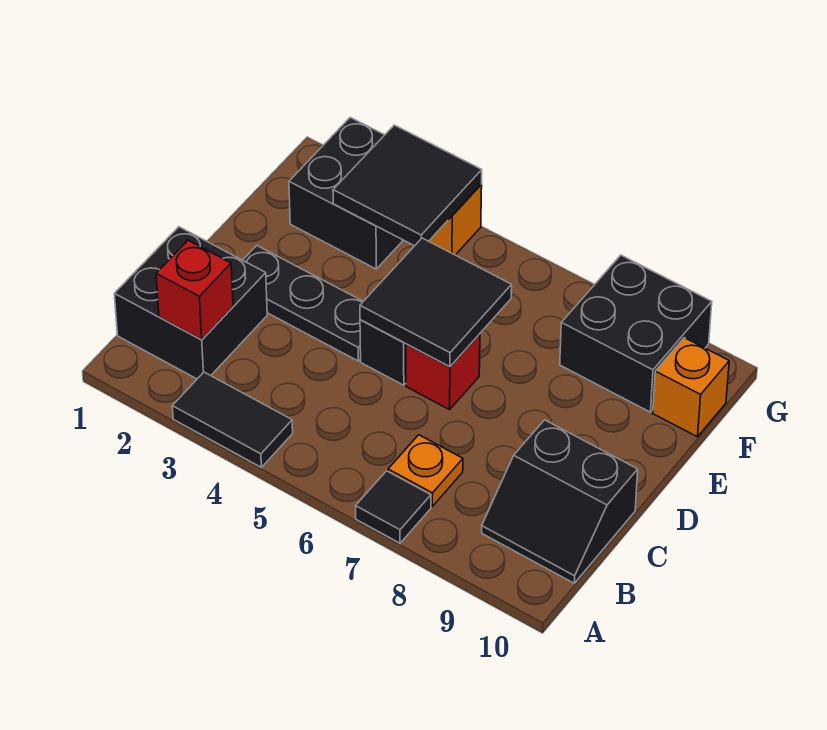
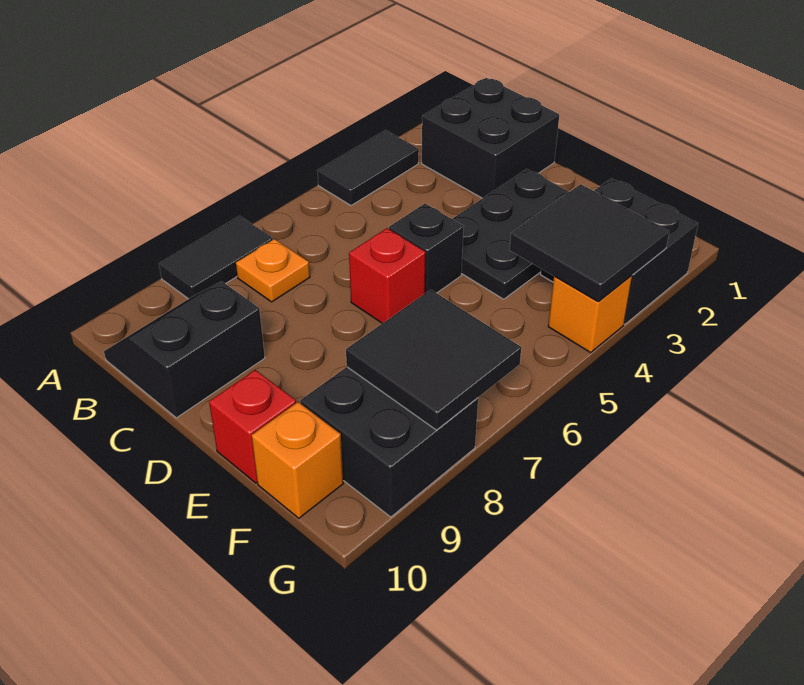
black 1x1 tile [356,471,431,543] -> black 1x2 tile [159,216,273,299]
red 1x1 brick [156,240,233,340] -> red 1x1 brick moved to [209,370,296,483]
black 1x3 plate [243,246,363,361] -> black 2x3 plate [452,169,569,299]
black 2x2 tile [360,238,512,367] -> black 2x2 tile moved to [346,290,521,430]

